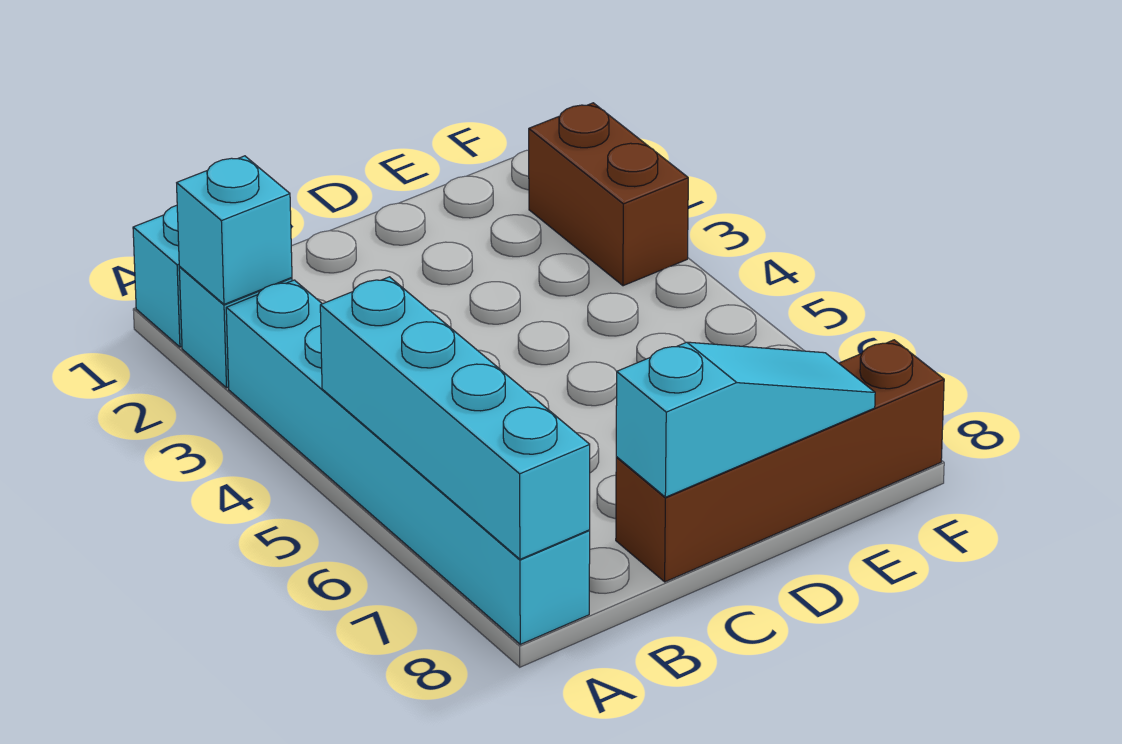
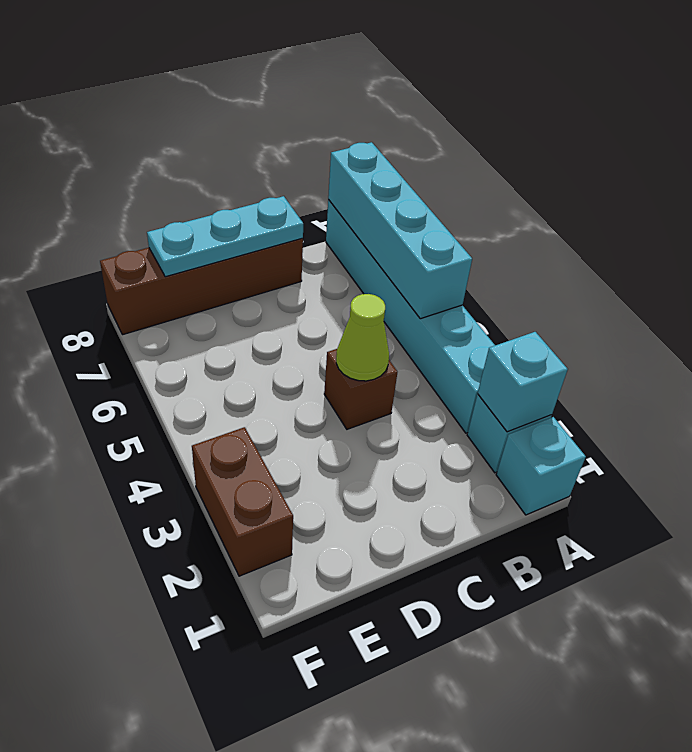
none -> brown 1x1 brick [324,349,397,429]
none -> lime 1x1 cone [336,294,389,381]
cyan 1x3 slope [616,342,875,497] -> cyan 1x3 plate [147,196,303,277]

